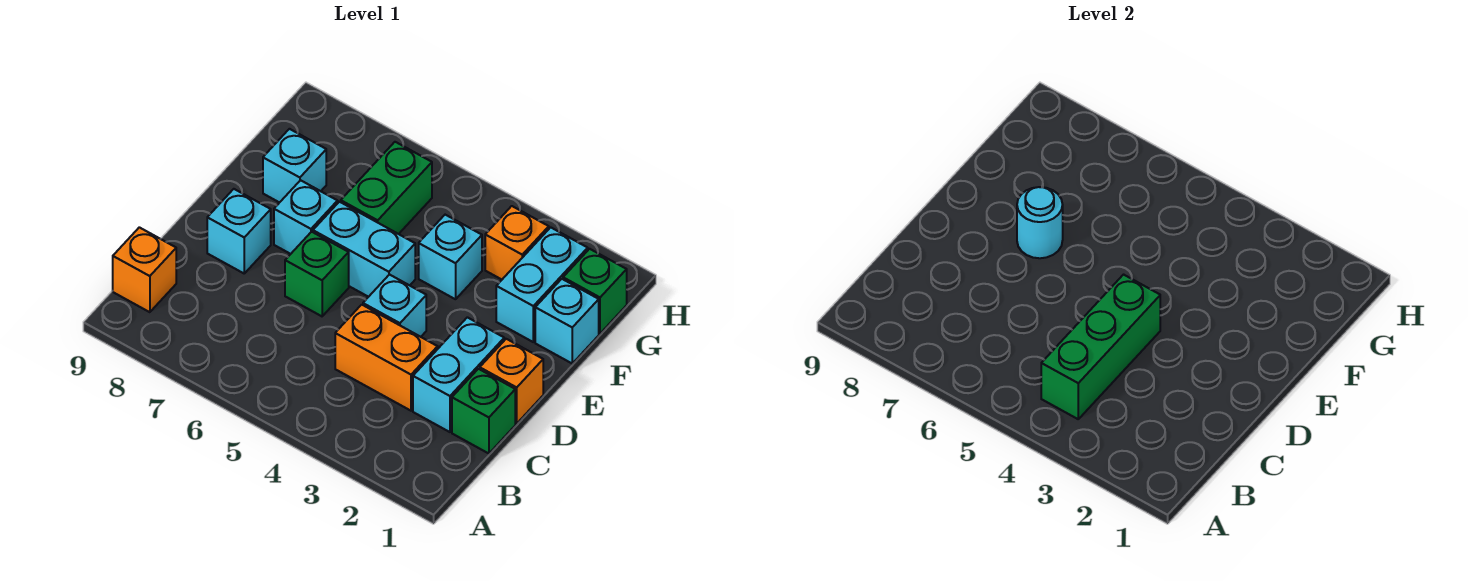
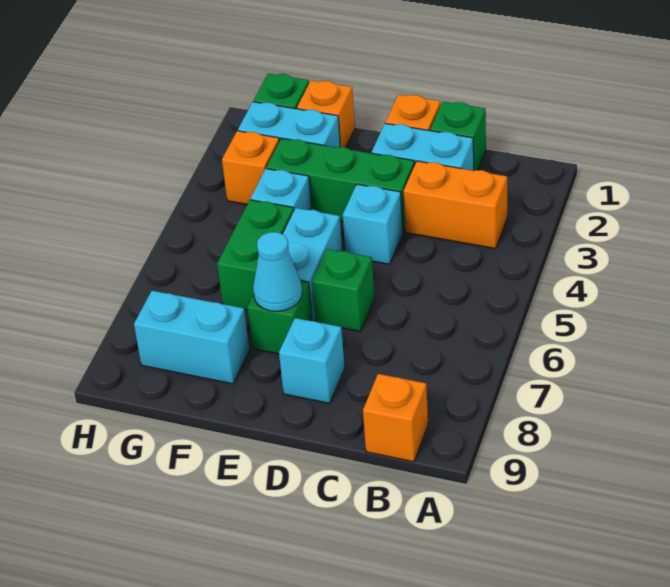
green 1x3 brick [1041,275,1160,419] -> green 1x3 brick moved to [267,138,415,232]
orange 1x2 brick [335,305,438,411] -> orange 1x2 brick turned to [404,161,507,249]
cyan 1x1 brick [274,180,338,254] -> green 1x1 brick [247,281,312,354]
cyan 1x1 round brick [1017,187,1063,258] -> cyan 1x1 cone [253,232,302,311]
cyan 1x1 brick [535,279,599,363] -> orange 1x1 brick [297,80,355,148]
green 1x2 brick [341,142,432,234] -> green 1x2 brick turned to [217,200,294,310]
cyan 1x1 brick [263,129,326,203] -> cyan 1x2 brick [134,291,249,384]

